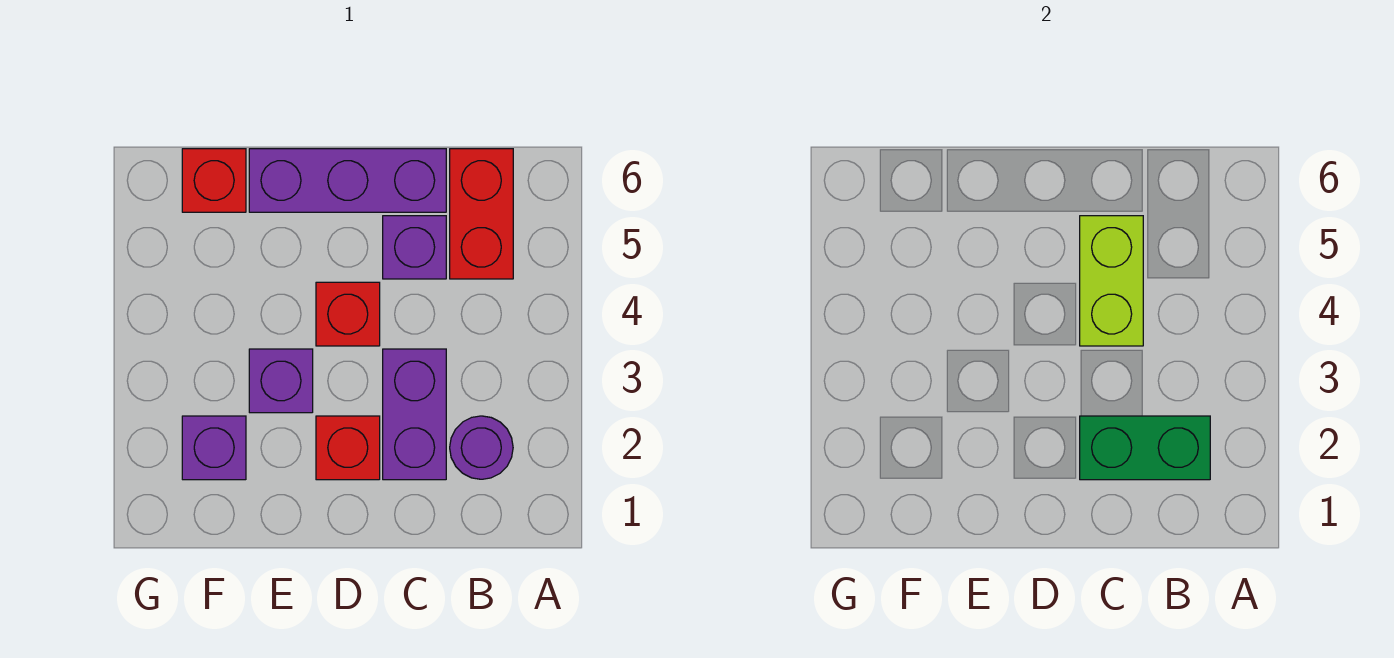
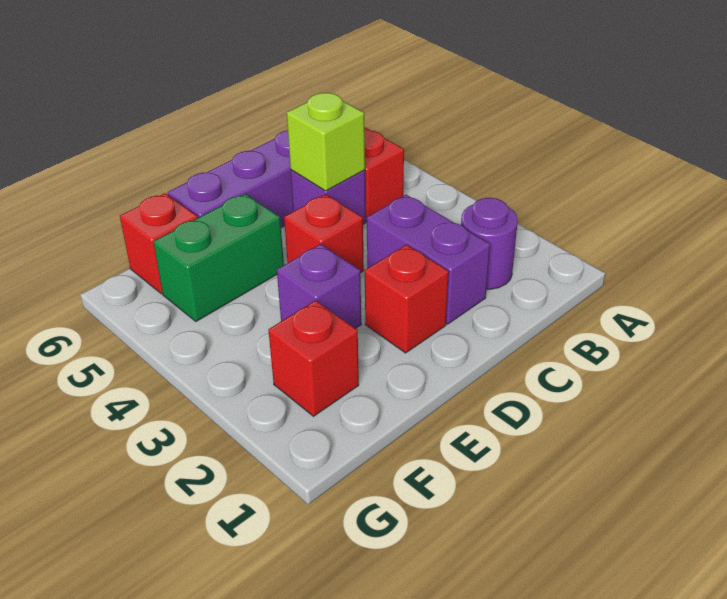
green 1x2 brick [1080,416,1210,480] -> green 1x2 brick moved to [153,194,284,321]
lime 1x2 brick [1080,216,1143,346] -> lime 1x1 brick [287,93,365,191]
purple 1x1 brick [182,416,246,480] -> red 1x1 brick [268,300,359,416]

